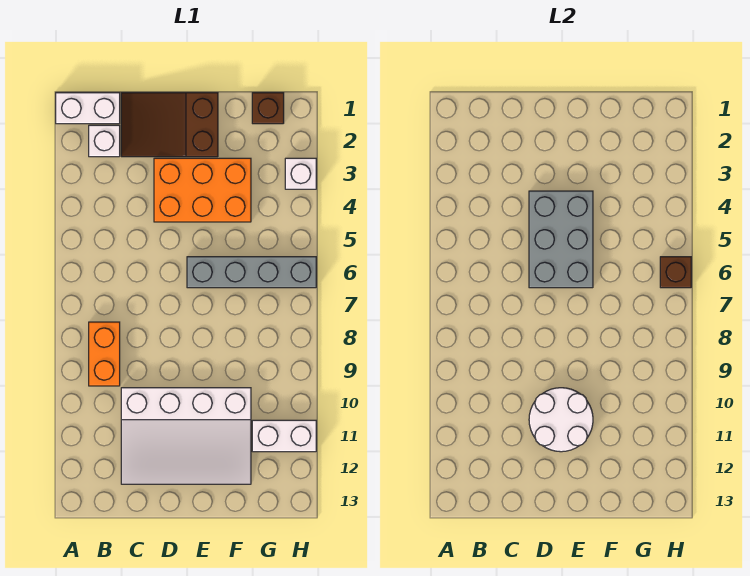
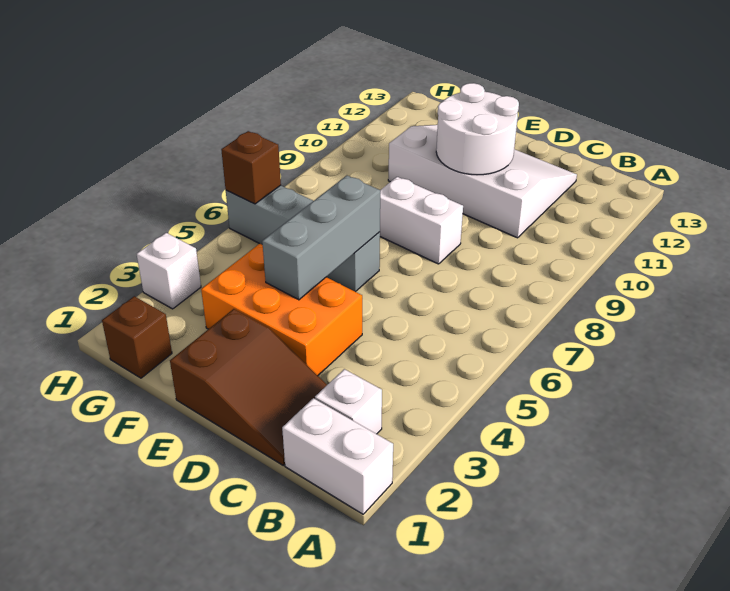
orange 1x2 brick [89,322,120,386] -> none
grey 2x3 brick [529,191,593,288] -> grey 1x3 brick [262,176,380,300]
white 1x2 brick [252,420,316,452] -> white 1x2 brick moved to [380,177,463,264]

